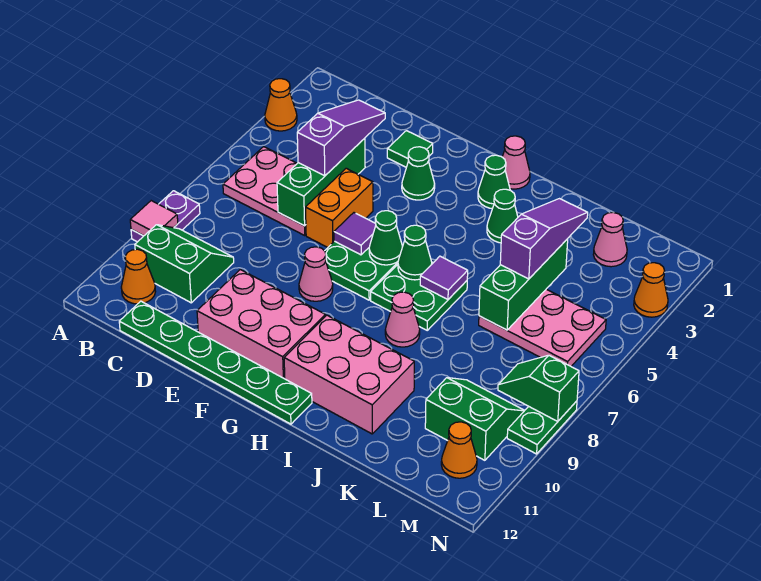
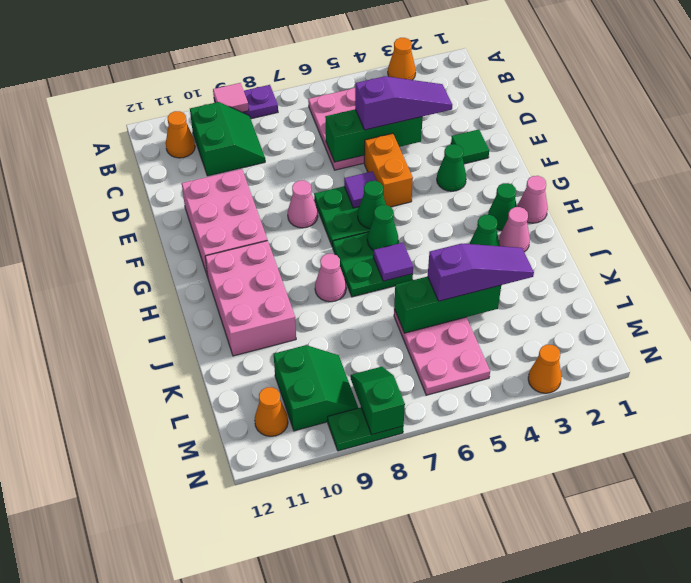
green 1x6 plate [119,301,312,424] -> none
orange 1x2 brick [306,168,373,247] -> orange 1x2 brick turned to [364,133,413,207]
pink 1x1 cone [593,212,627,267] -> pink 1x1 cone moved to [499,207,530,252]

